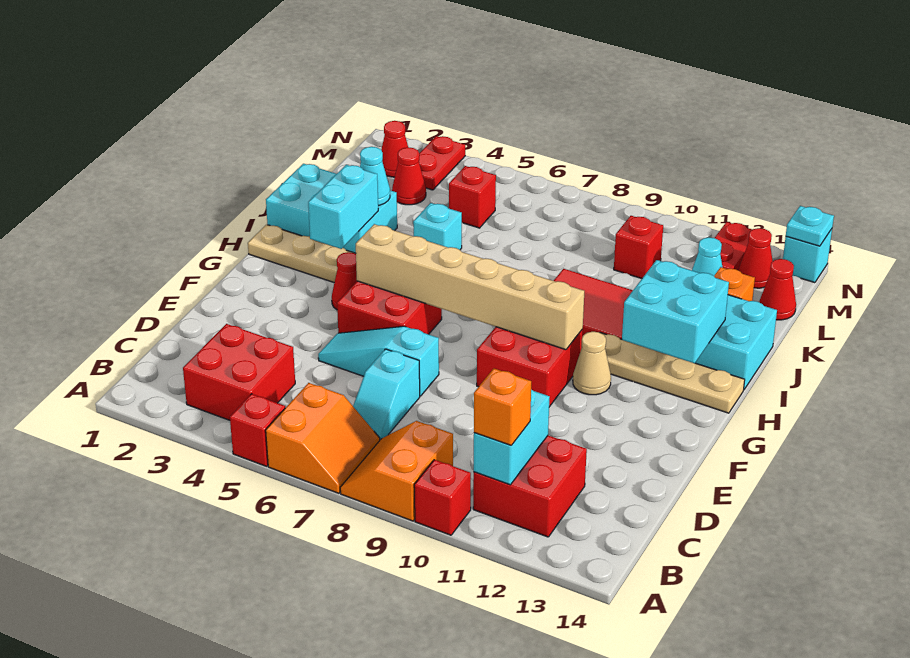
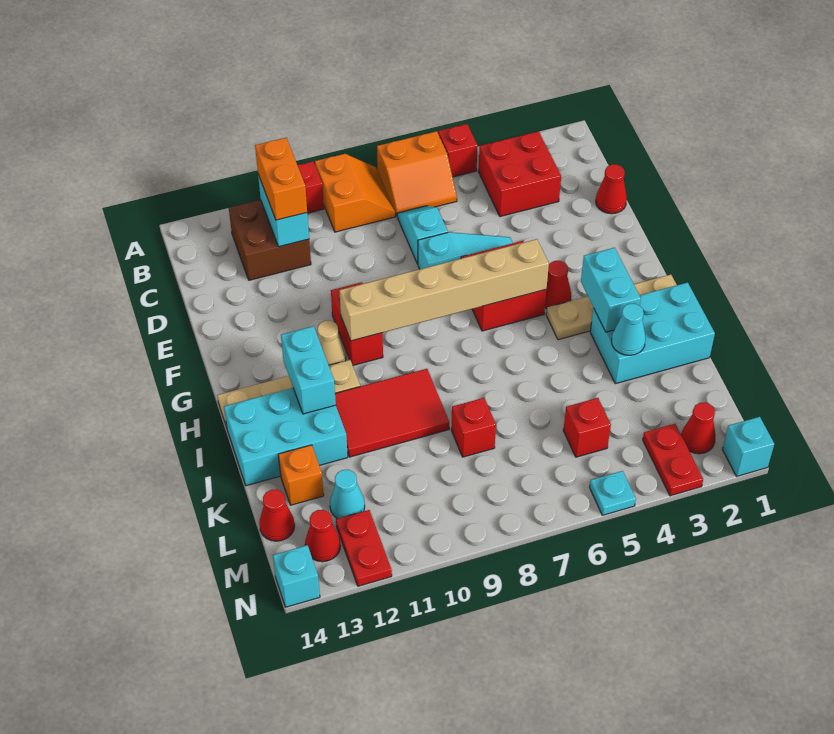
orange 2x2 slope [266,383,380,493] -> orange 2x2 slope turned to [377,131,457,216]
red 2x2 brick [473,435,587,537] -> brown 2x2 brick [229,200,311,280]
orange 1x1 brick [474,369,531,445] -> orange 1x2 brick [255,138,307,220]
red 2x2 brick [477,327,583,407] -> red 1x2 brick [331,282,383,365]
cyan 2x2 brick [622,260,729,363] -> cyan 1x2 brick [281,326,336,414]
cyan 1x1 brick [413,203,462,250] -> cyan 1x1 brick moved to [722,417,774,476]
red 1x1 cone [392,147,426,205] -> red 1x1 cone moved to [596,164,627,214]
red 1x1 brick [614,216,663,279] -> red 1x1 brick moved to [451,398,496,457]
cyan 1x1 plate [786,206,834,246] -> cyan 1x1 plate moved to [590,471,636,515]

